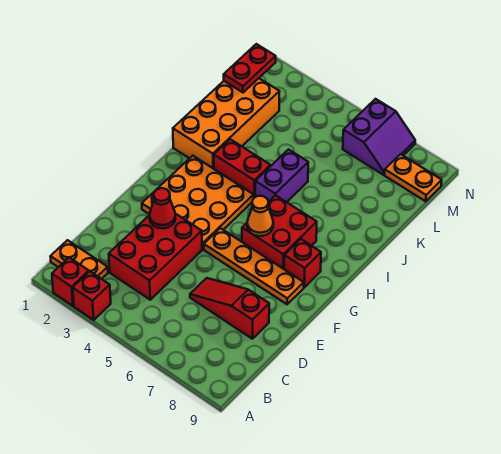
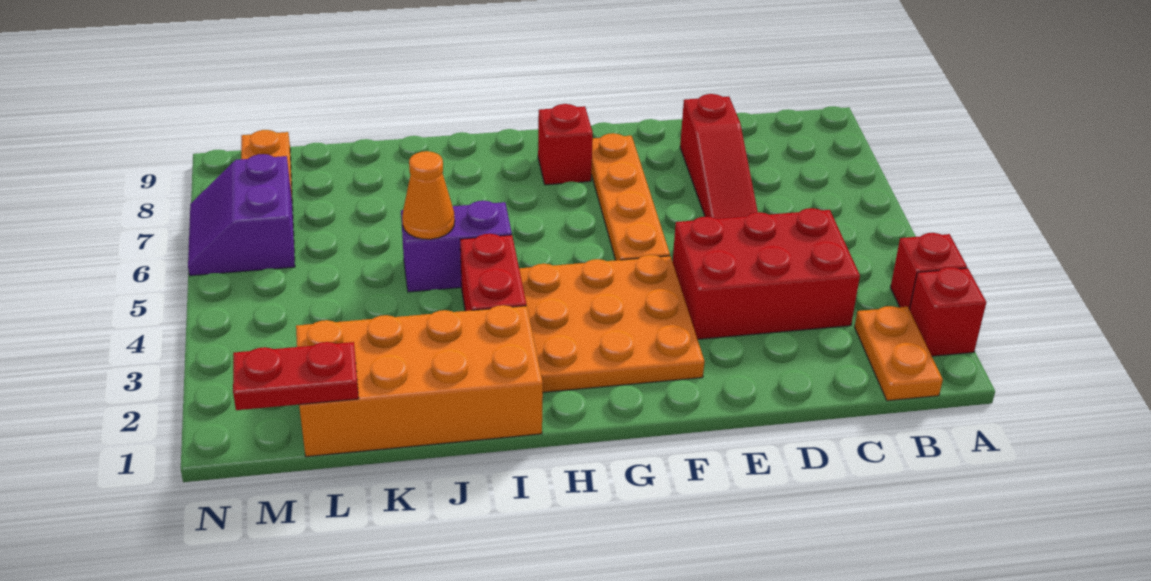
red 1x1 cone [150,188,175,228] -> none
red 2x2 brick [242,195,317,269] -> none
orange 1x1 cone [247,196,273,236] -> orange 1x1 cone moved to [402,151,455,239]
purple 2x2 slope [343,99,415,175] -> purple 2x2 slope turned to [188,154,295,276]

